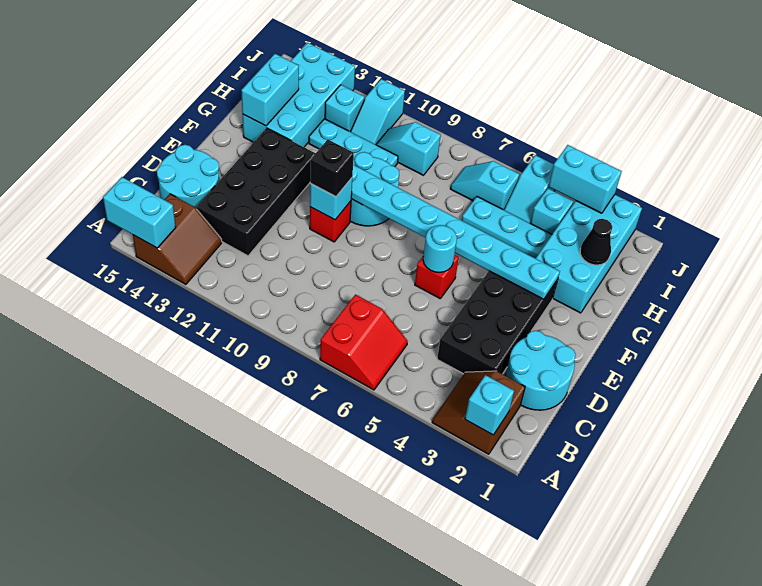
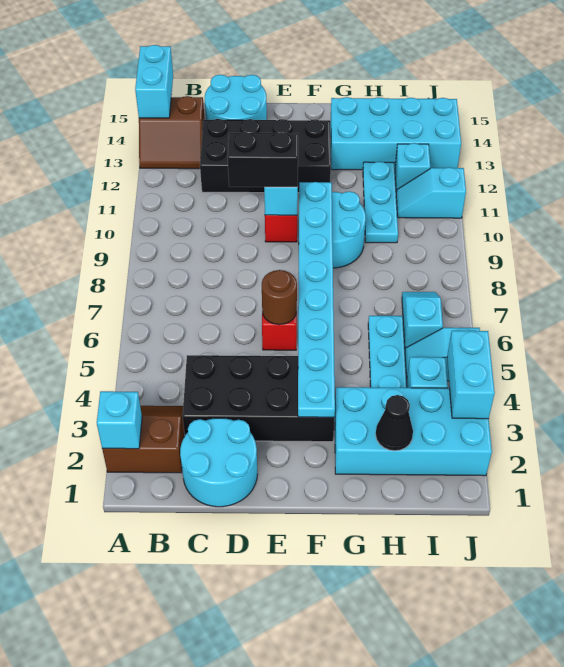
red 2x2 slope [320,295,408,390] -> none
cyan 1x1 round brick [423,225,457,272] -> brown 1x1 round brick [262,270,297,325]
black 1x1 brick [310,140,354,197] -> black 1x2 brick [228,132,298,187]
cyan 1x2 brick [241,54,299,126] -> none
cyan 1x2 slope [376,122,441,175] -> none

